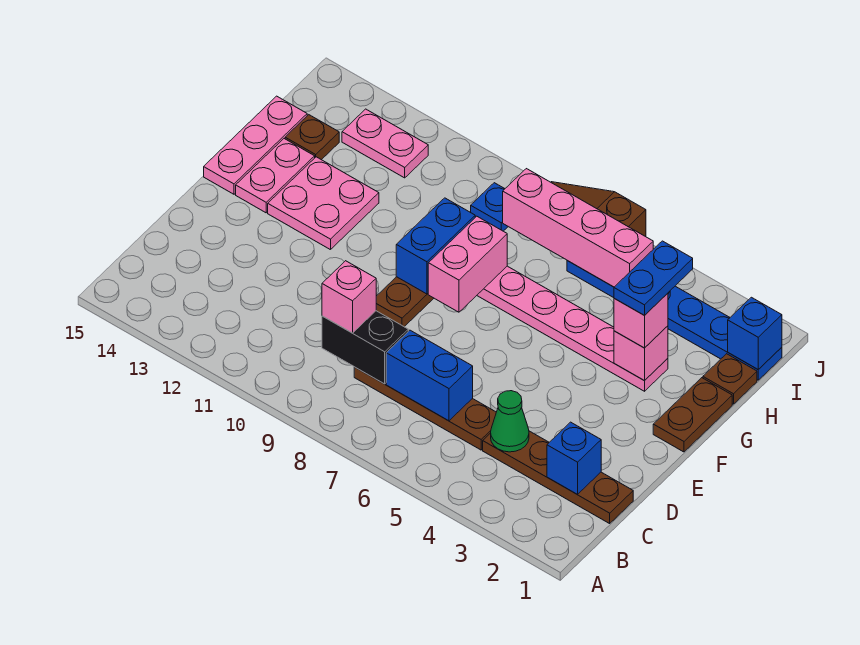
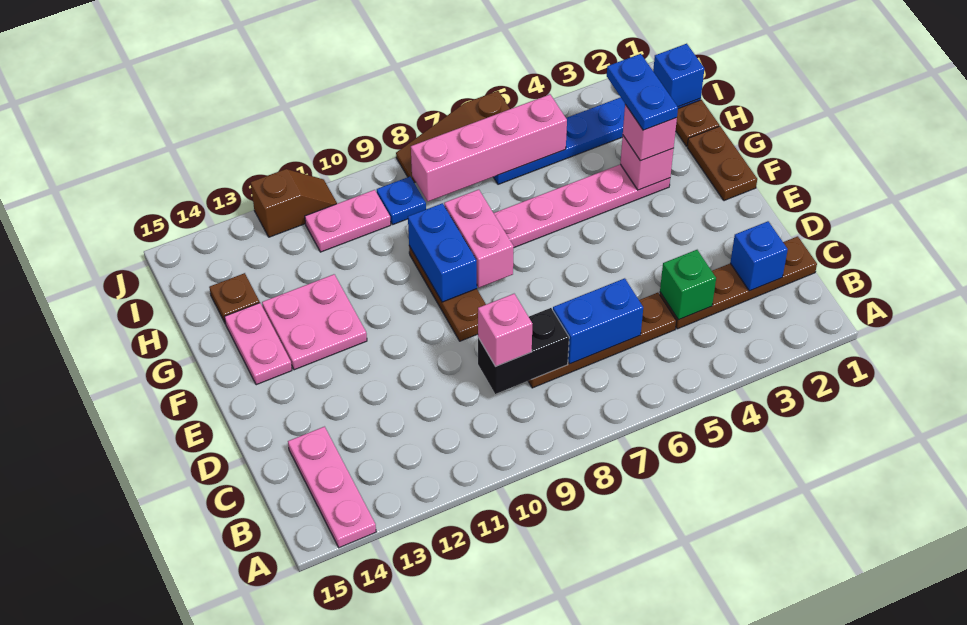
green 1x1 cone [491,391,529,452] -> green 1x1 brick [660,250,716,320]
pink 1x3 plate [204,96,307,194] -> pink 1x3 plate moved to [288,427,376,548]
pink 1x2 plate [342,109,428,178] -> pink 1x2 plate moved to [305,190,391,252]
none -> brown 1x2 slope [251,169,337,237]

